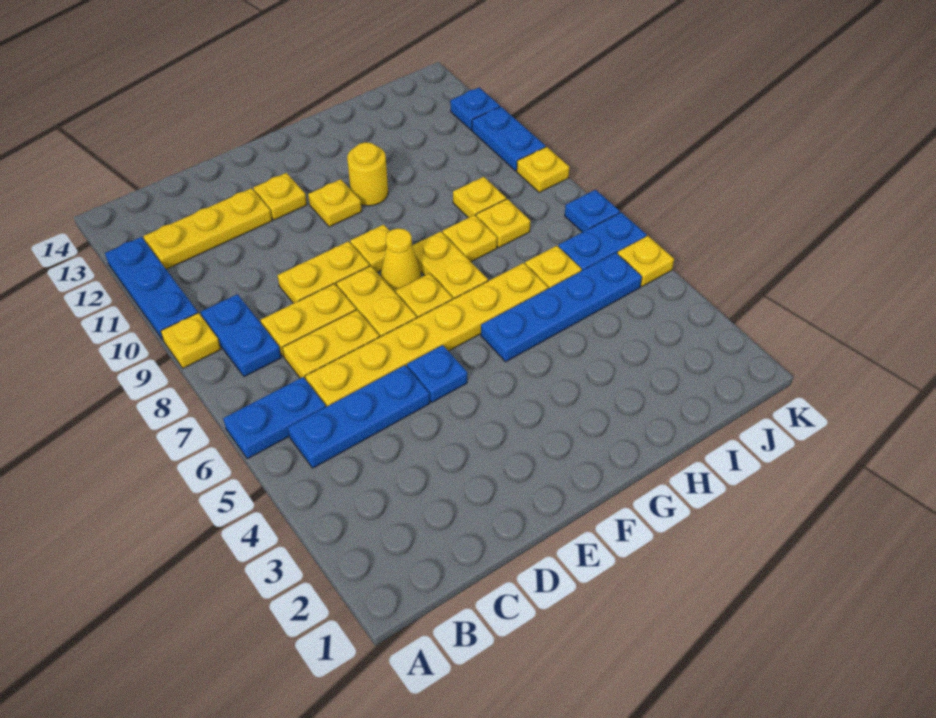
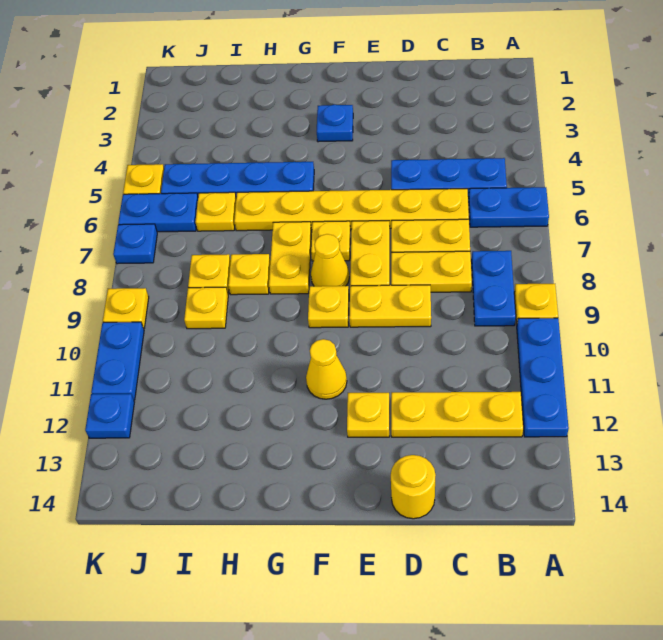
blue 1x1 plate [407,345,467,402] -> blue 1x1 plate moved to [317,105,353,142]
yellow 1x1 plate [308,179,362,227] -> yellow 1x1 cone [306,339,347,399]
yellow 1x1 round brick [347,142,388,206] -> yellow 1x1 round brick moved to [391,455,436,519]

